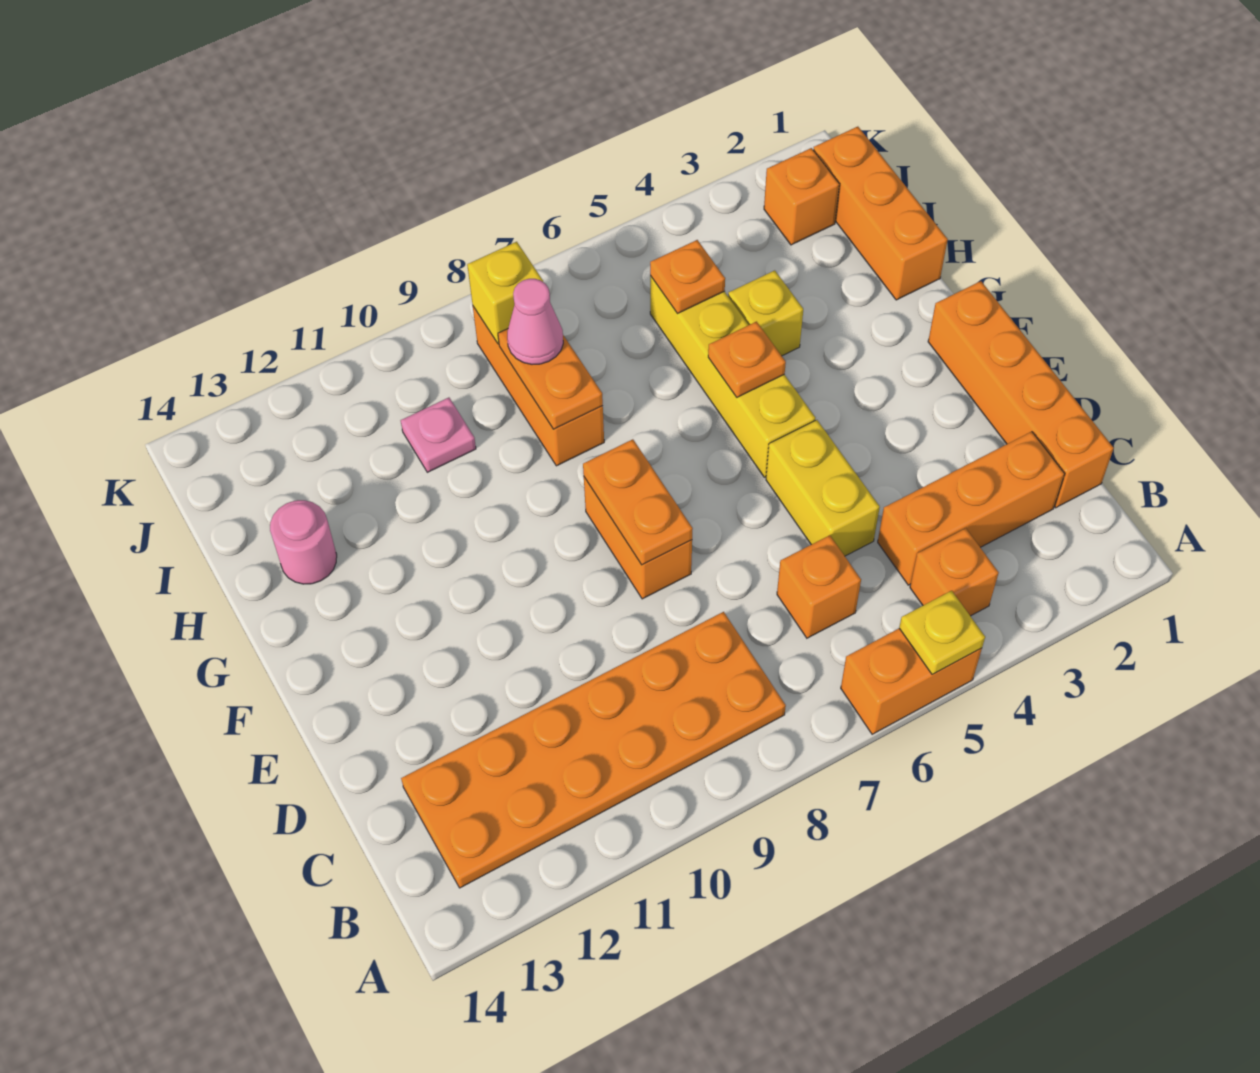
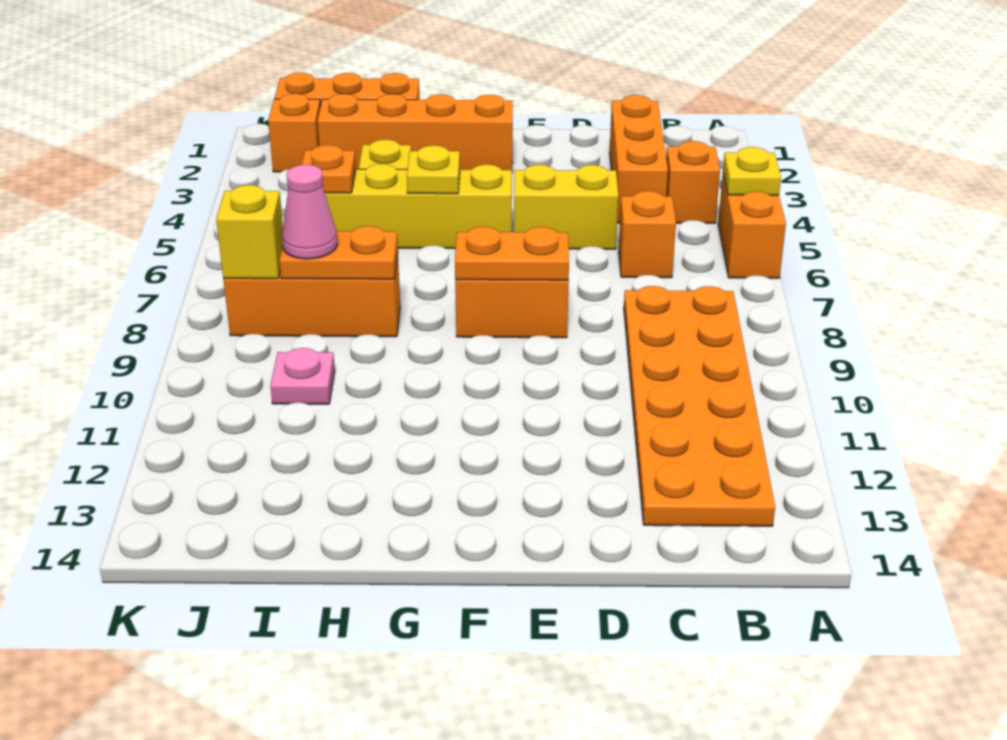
orange 1x4 brick [928,281,1114,508] -> orange 1x4 brick moved to [317,94,513,170]
orange 1x1 plate [708,322,786,397] -> yellow 1x1 plate [407,146,460,194]
pink 1x1 round brick [270,500,337,584] -> none

